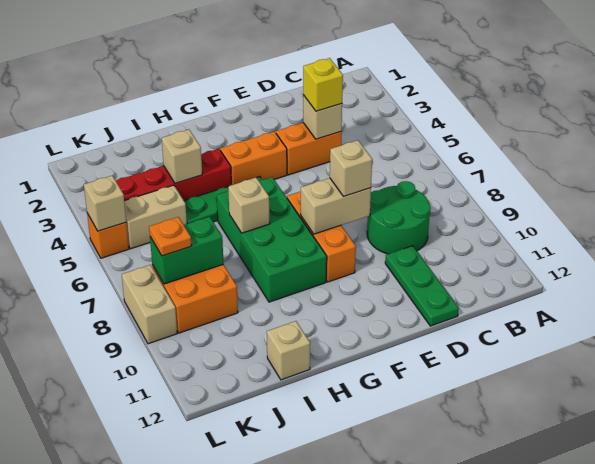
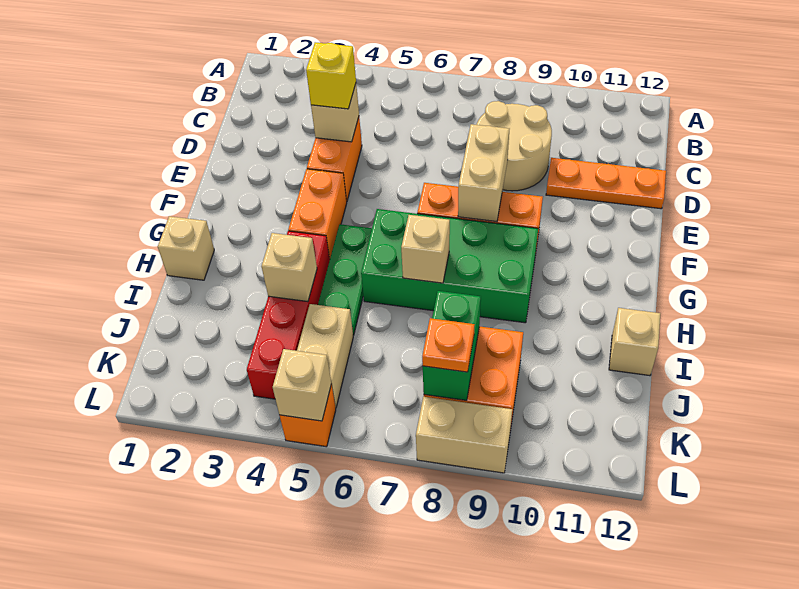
green 2x2 round brick [367,181,431,254] -> tan 2x2 round brick [476,101,552,191]
green 1x3 plate [385,246,459,326] -> orange 1x3 plate [546,158,666,209]
tan 1x1 brick [330,140,372,196] -> tan 1x1 brick moved to [158,216,214,280]

